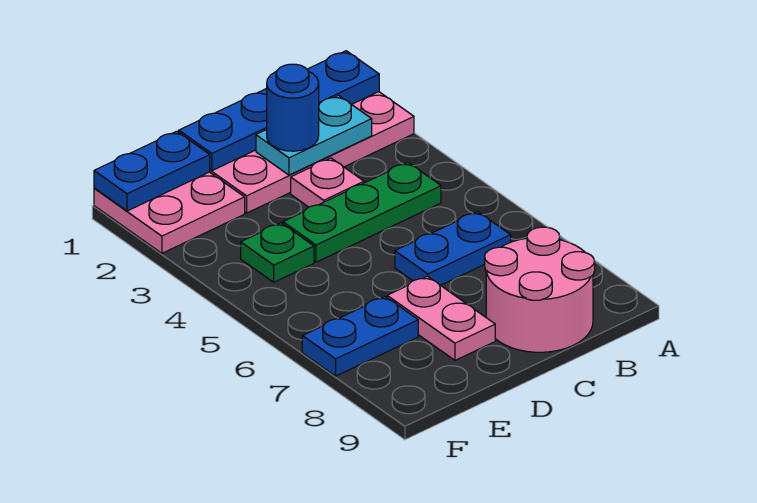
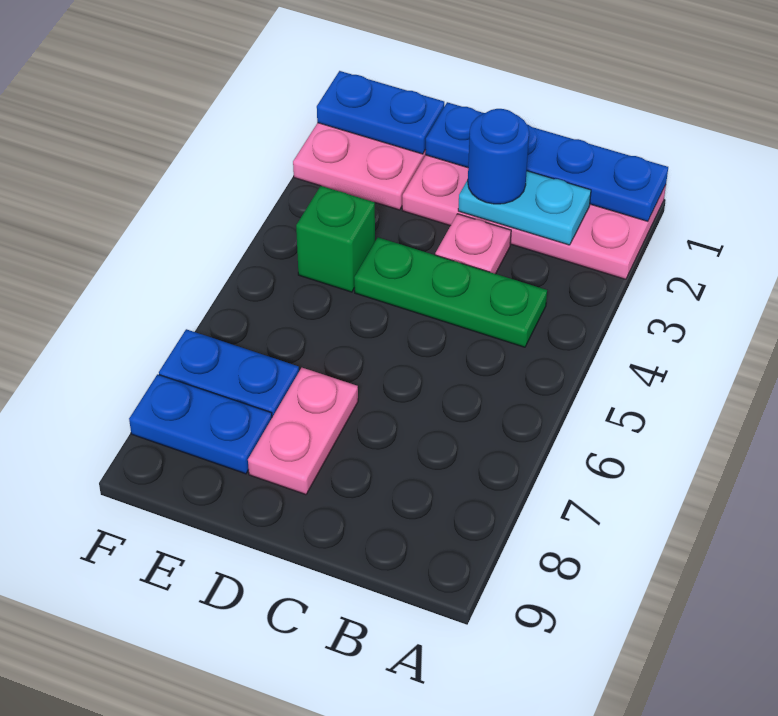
blue 1x2 plate [395,212,511,285] -> blue 1x2 plate moved to [129,374,272,474]
pink 2x2 round brick [485,227,595,352] -> none
green 1x1 plate [241,223,314,282] -> green 1x1 brick [296,186,375,292]

